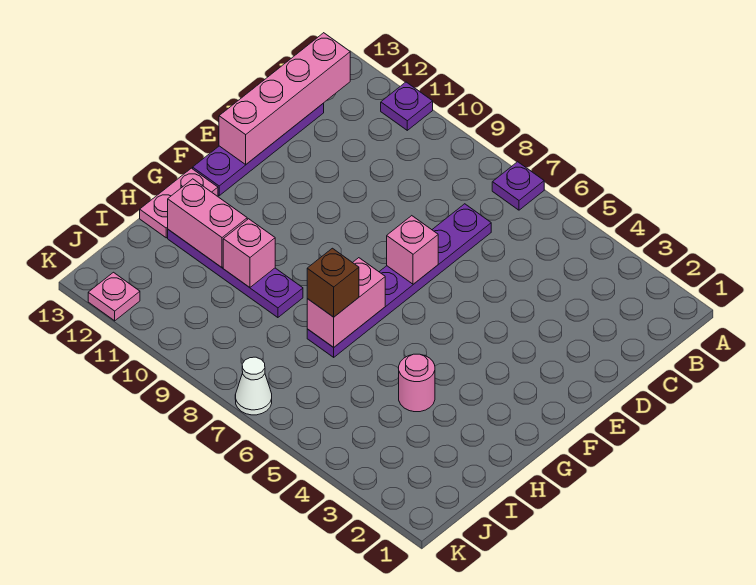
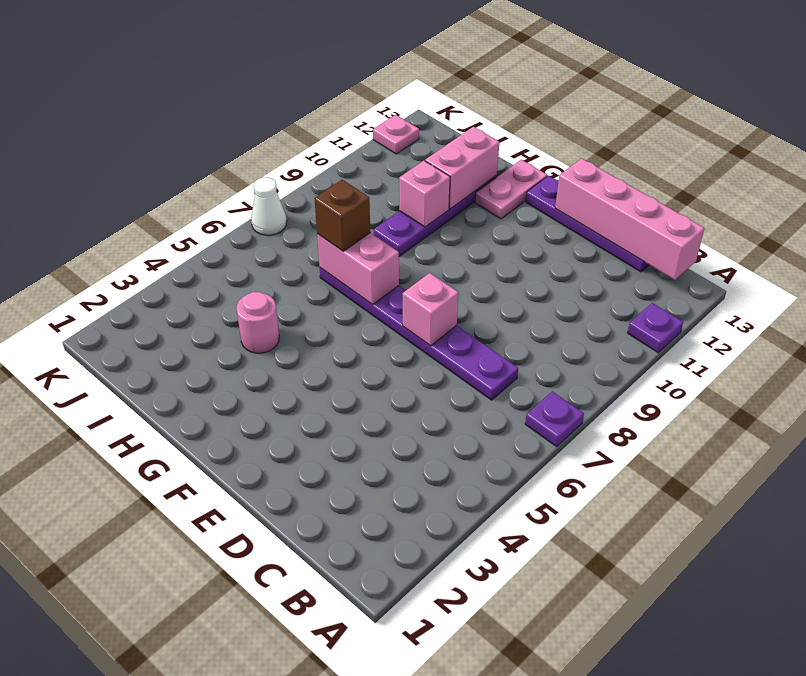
pink 1x2 plate [140,168,218,238] -> pink 1x2 plate turned to [475,160,547,219]

